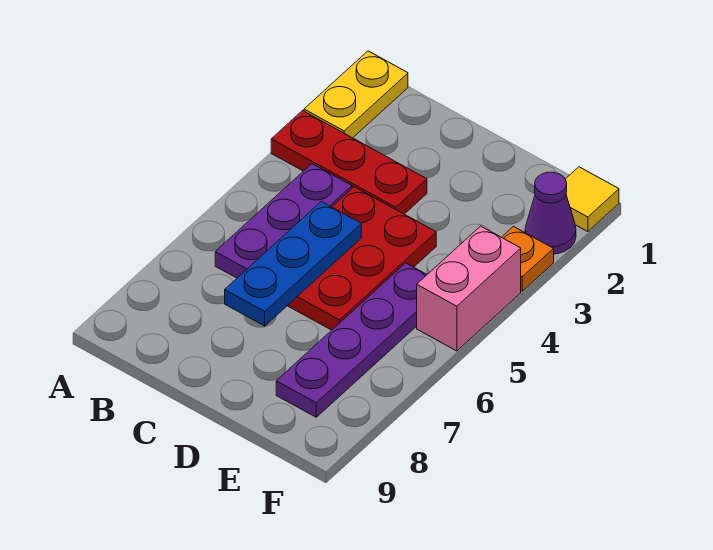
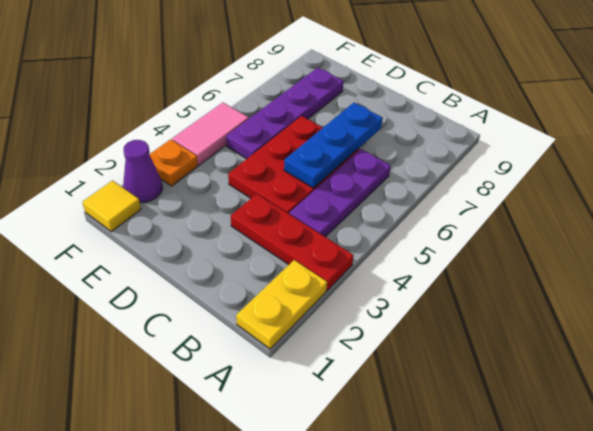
pink 1x2 brick [417,226,521,351] -> pink 1x2 tile [172,103,249,165]

